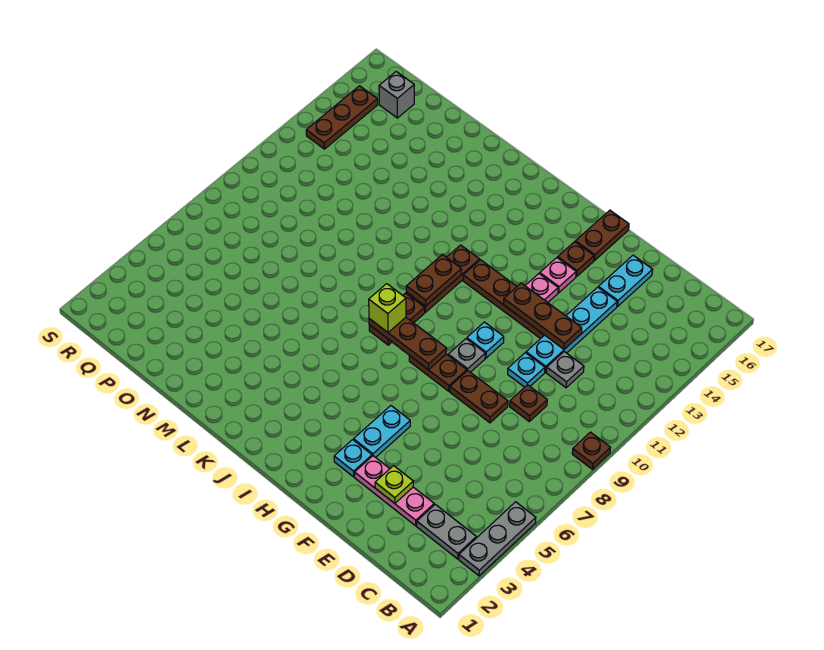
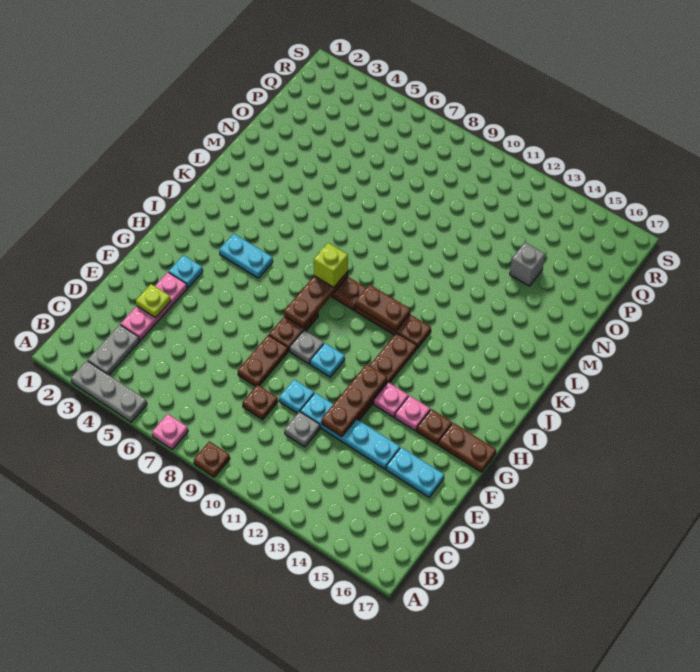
none -> pink 1x1 plate [152,414,188,449]
cyan 1x2 plate [354,406,410,457] -> cyan 1x2 plate moved to [219,234,273,278]
grey 1x1 brick [379,72,414,118] -> grey 1x1 brick moved to [510,242,545,286]
brown 1x3 plate [306,86,378,149] -> none

